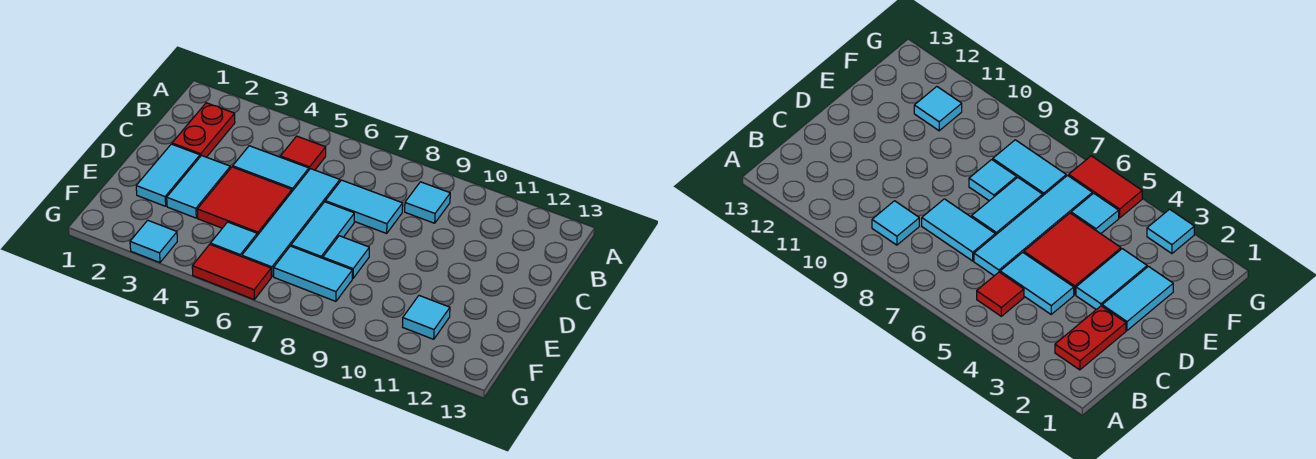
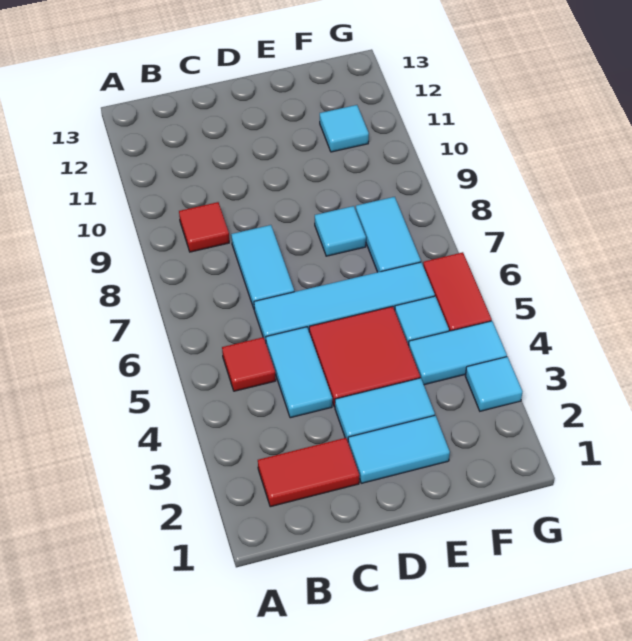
red 1x2 plate [172,103,235,157] -> red 1x2 tile [258,438,359,507]
cyan 1x1 tile [405,182,450,223] -> red 1x1 tile [179,202,229,252]
cyan 1x2 tile [291,202,354,258] -> cyan 1x2 tile moved to [409,321,507,385]

